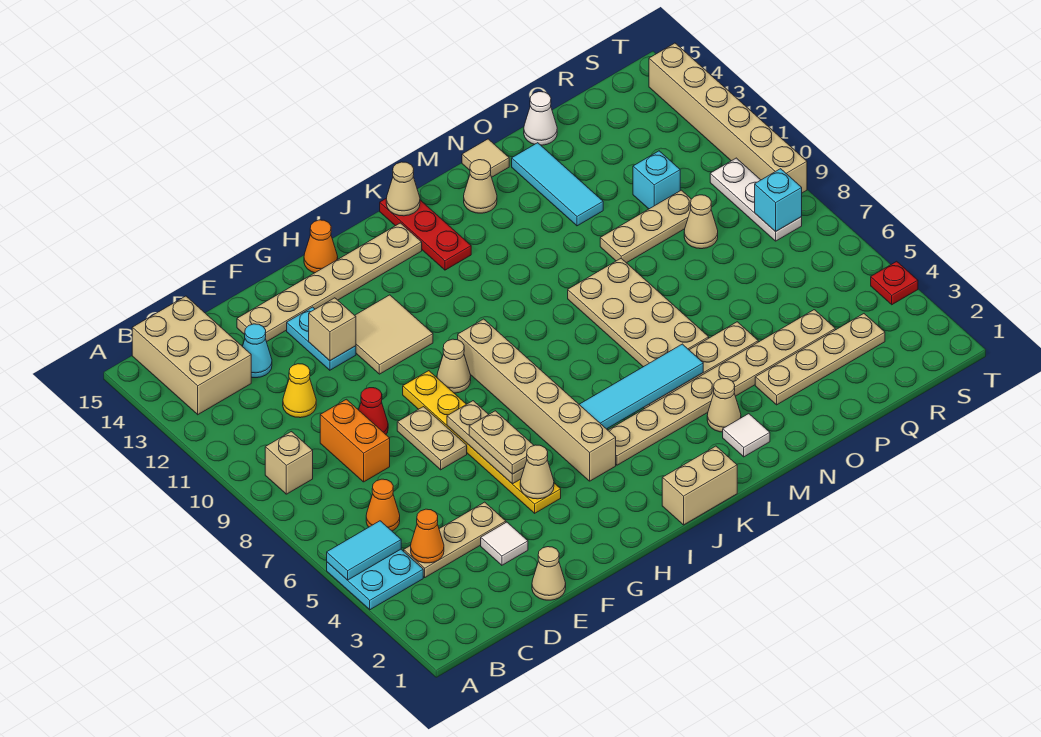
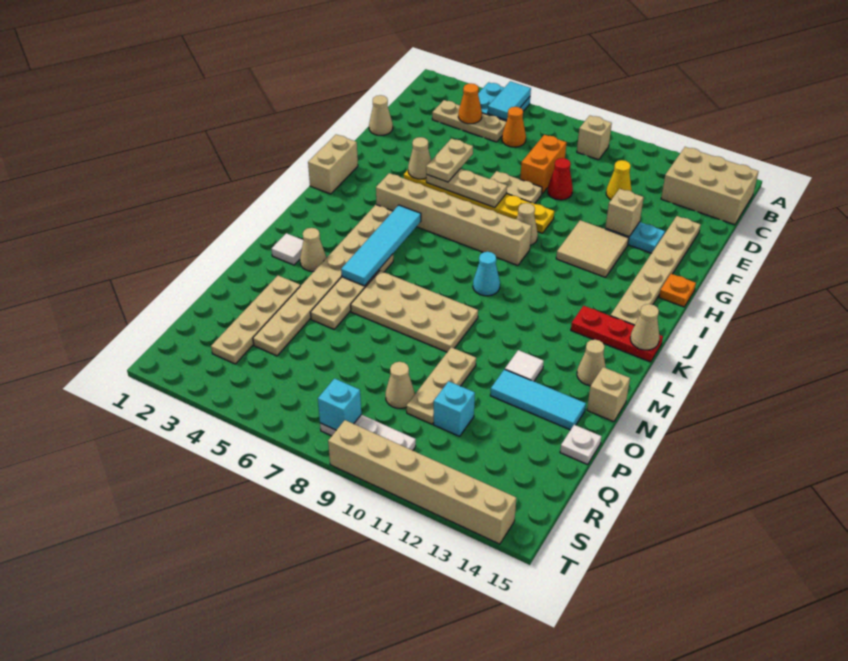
tan 1x3 plate [404,502,506,577] -> tan 1x3 plate turned to [432,100,506,142]
orange 1x2 brick [320,399,390,482] -> orange 1x2 brick turned to [520,135,567,194]
cyan 1x1 cone [242,324,272,378] -> cyan 1x1 cone moved to [473,252,500,296]
white 1x1 tile [481,522,528,565] -> white 1x1 tile moved to [505,350,544,381]
tan 1x2 plate [469,411,534,474] -> tan 1x2 plate turned to [426,139,473,182]
orange 1x1 cone [304,220,338,273] -> orange 1x1 plate [659,274,696,307]
tan 1x2 brick [662,446,737,525] -> tan 1x2 brick moved to [308,135,358,194]
tan 1x1 tile [462,139,509,177] -> tan 1x1 brick [587,367,630,422]
white 1x1 cone [524,92,557,145] -> white 1x1 plate [560,425,602,464]
red 1x1 plate [871,261,918,305] -> none

